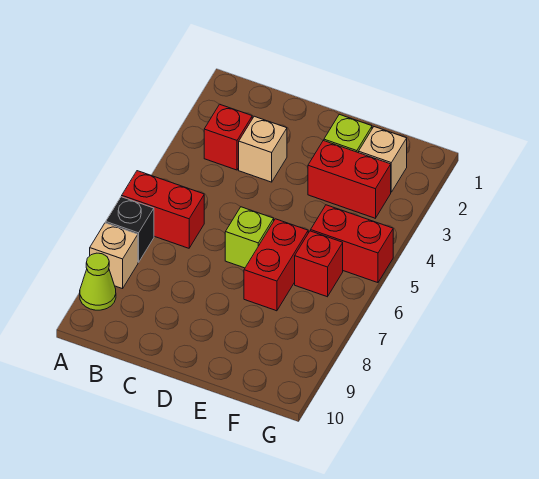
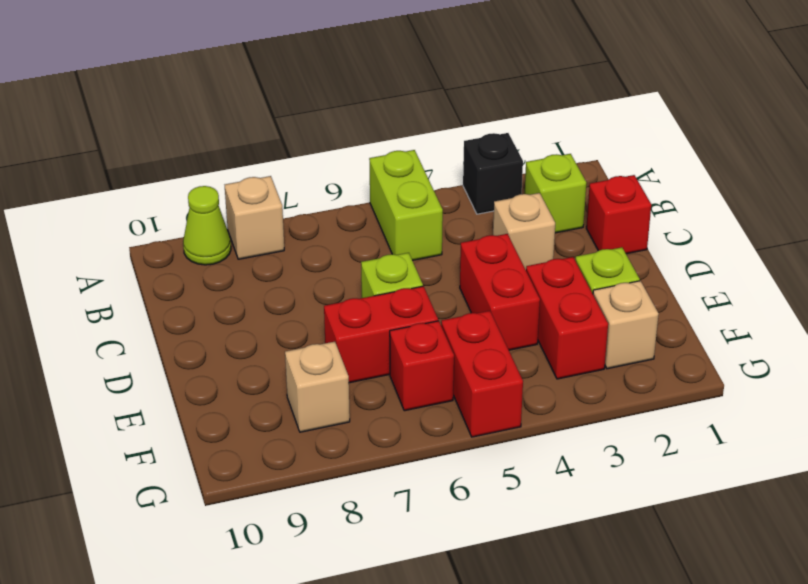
none -> lime 1x2 brick [369,150,443,260]
red 1x2 brick [122,171,204,248] -> red 1x2 brick moved to [460,234,540,350]
black 1x1 brick [106,197,154,262] -> black 1x1 brick moved to [463,133,523,214]
none -> lime 1x1 brick [525,154,586,233]
red 1x1 brick [204,104,252,170] -> red 1x1 brick moved to [586,175,651,254]
none -> tan 1x1 brick [285,342,350,432]

